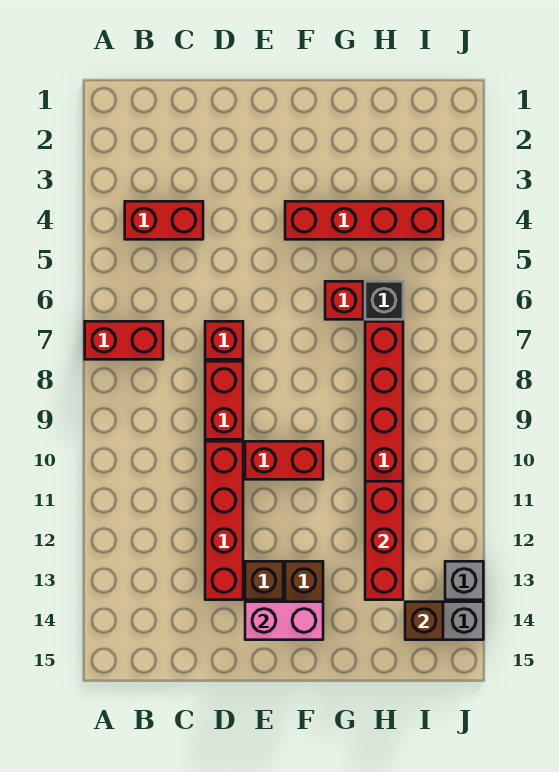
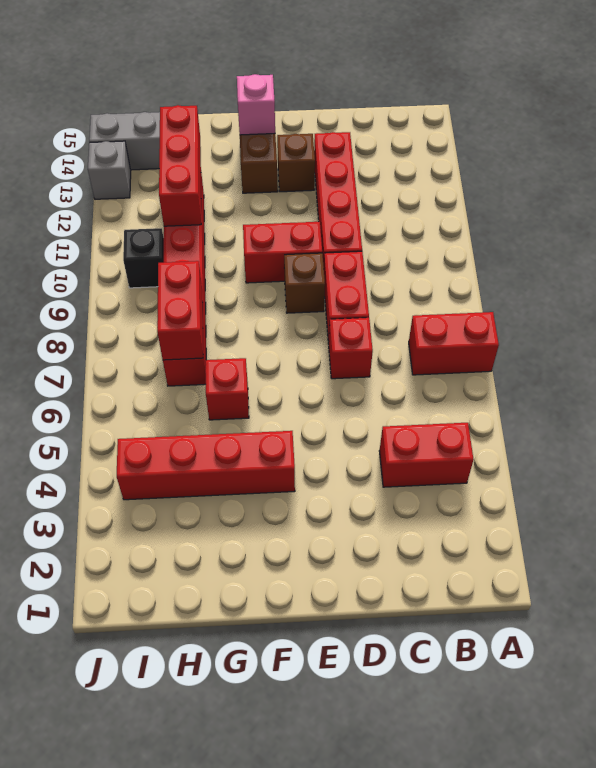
pink 1x2 brick [245,602,323,640] -> pink 1x1 brick [237,74,275,135]
black 1x1 brick [365,281,403,319] -> black 1x1 brick moved to [123,228,164,288]
none -> red 1x2 brick [157,261,203,360]
brown 1x1 brick [405,602,443,640] -> brown 1x1 brick moved to [284,253,325,313]

